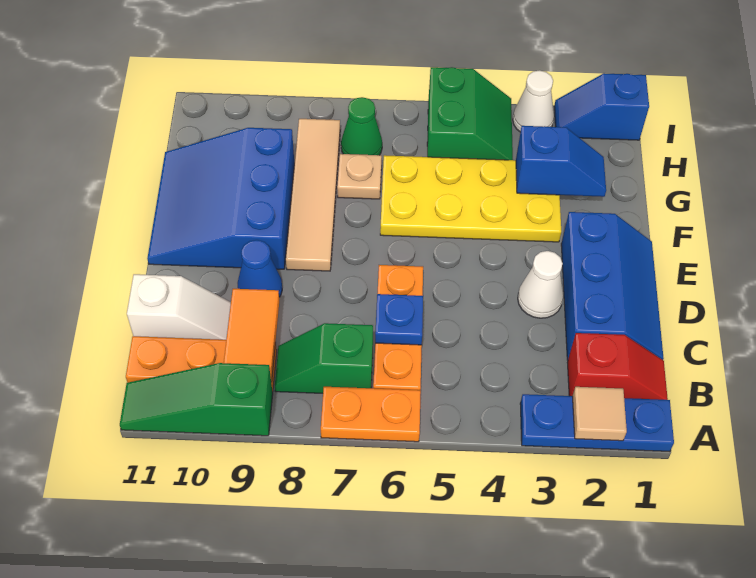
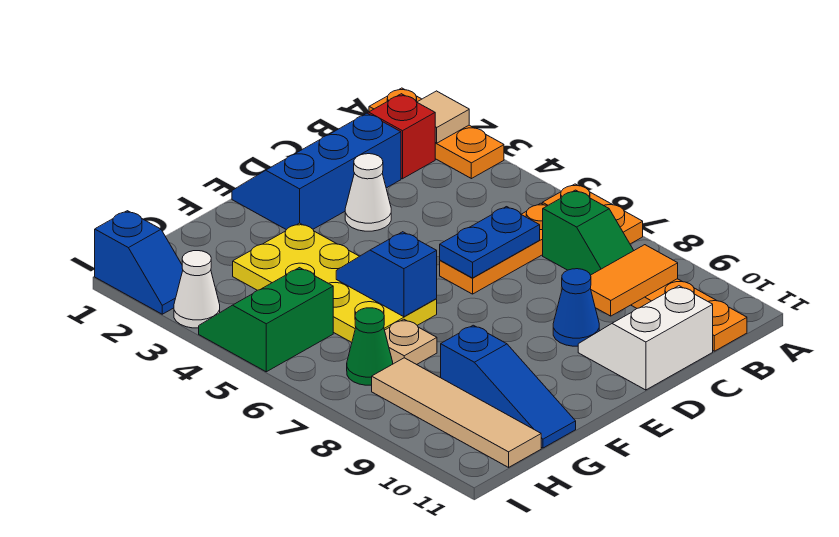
blue 1x3 plate [520,394,674,451] -> orange 1x3 plate [369,88,504,179]
green 1x3 slope [120,363,273,436] -> none
blue 1x1 plate [375,294,423,345] -> blue 1x2 plate [440,207,540,278]
white 1x2 slope [127,274,231,340] -> white 2x2 slope [578,286,713,390]
tan 1x4 tile [286,119,340,271] -> tan 1x4 tile turned to [372,358,541,467]
blue 3x3 slope [147,128,294,269] -> blue 1x3 slope [441,325,576,448]
blue 1x2 slope [516,126,606,197] -> blue 1x2 slope moved to [336,232,437,317]

